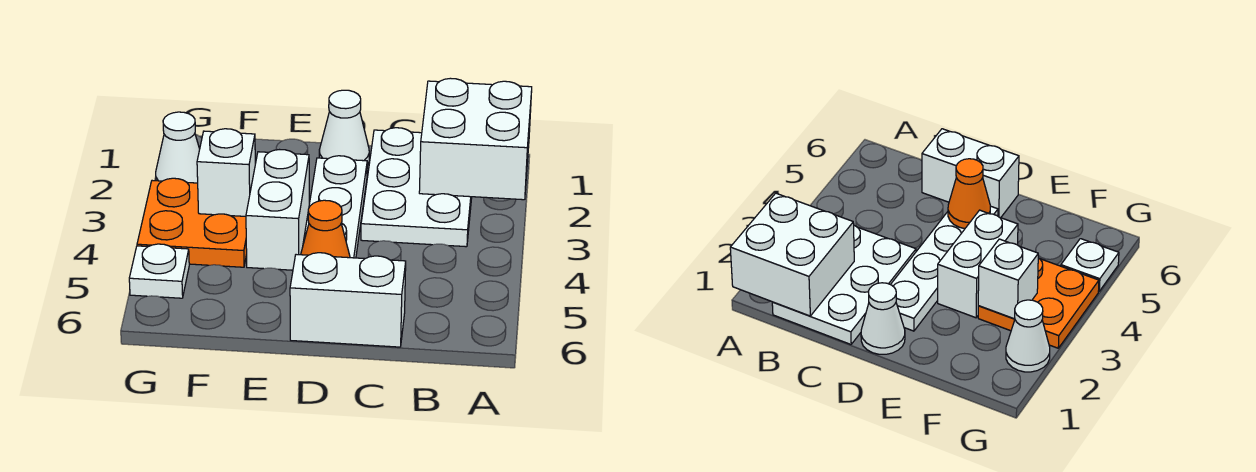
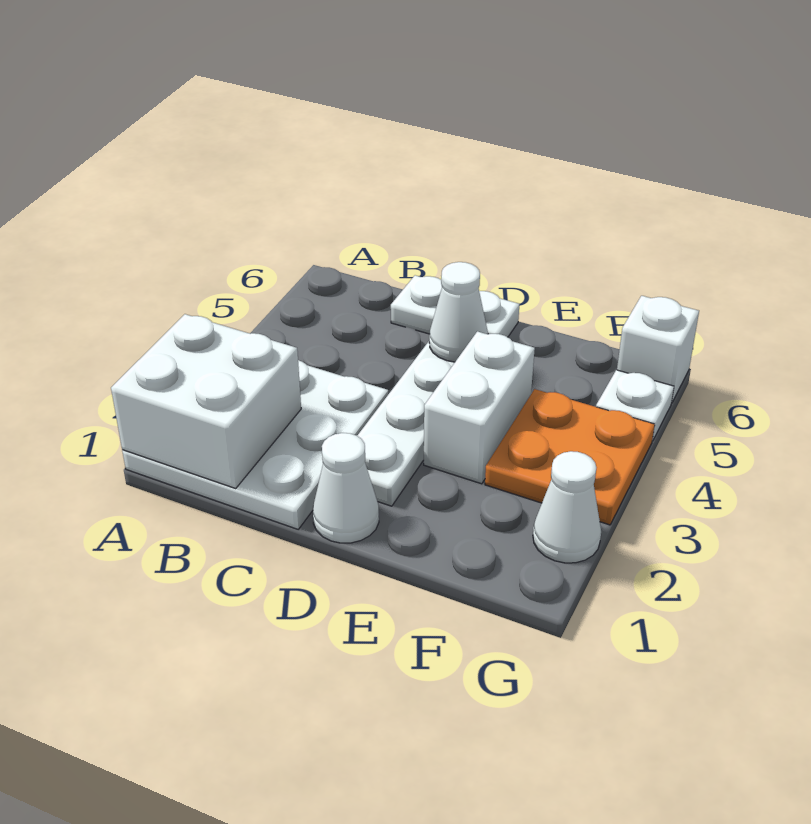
white 2x3 plate [361,128,472,247] -> white 3x3 plate [122,360,388,529]
white 1x2 brick [290,253,406,347] -> white 1x2 plate [391,275,519,337]
orange 1x1 cone [301,200,350,258] -> white 1x1 cone [429,262,488,362]
white 1x1 brick [197,129,255,216] -> white 1x1 brick moved to [617,296,699,403]

